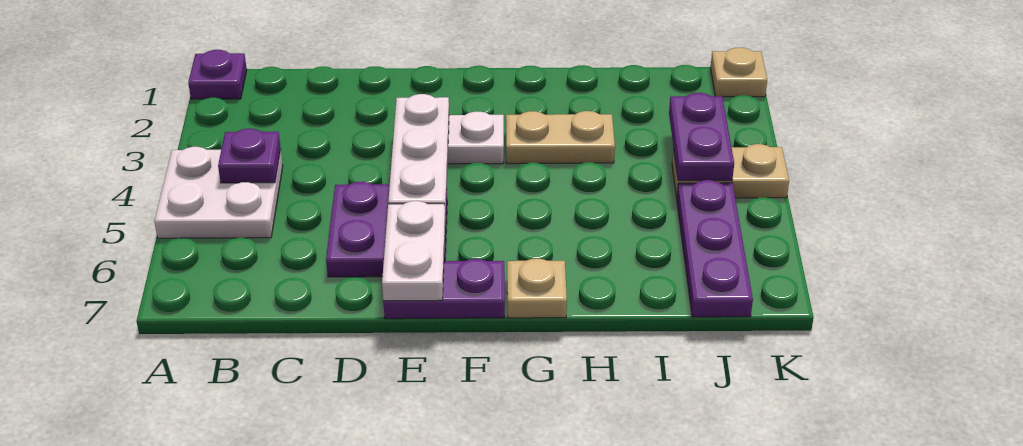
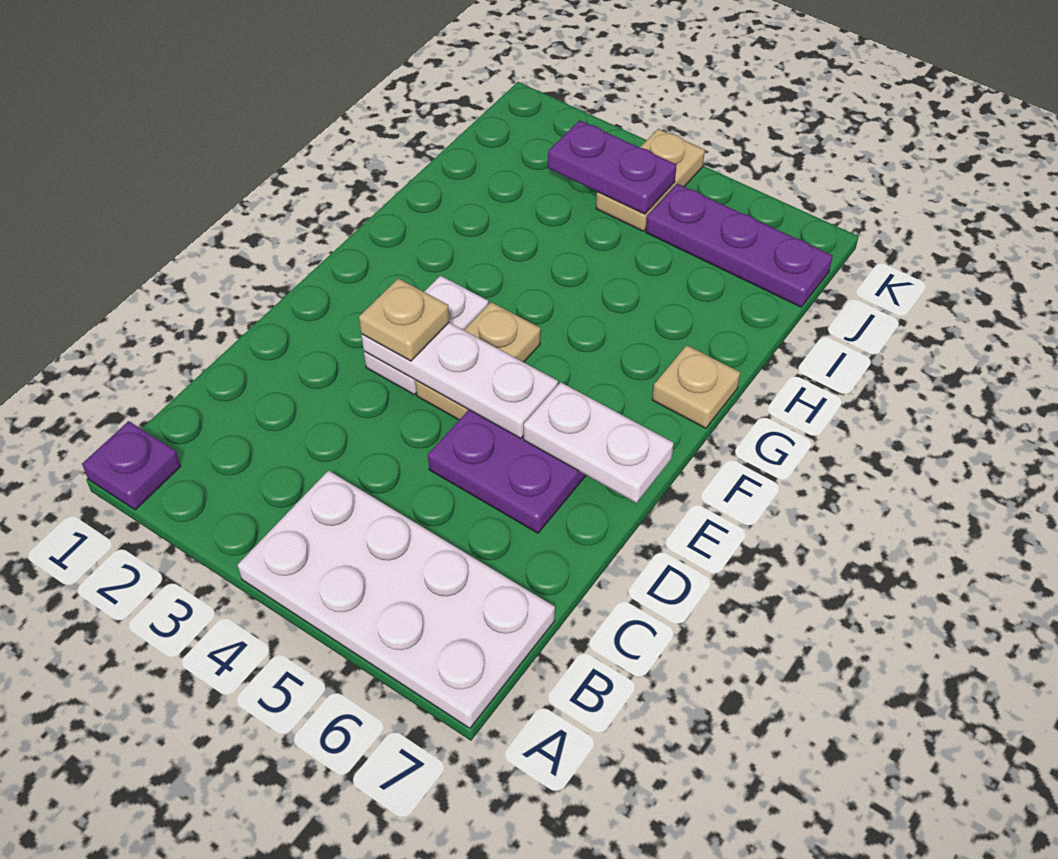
white 2x2 plate [154,147,283,238] -> white 2x4 plate [238,471,555,728]
purple 1x1 plate [218,129,281,183] -> none
purple 1x2 plate [383,259,505,319] -> none
tan 1x2 plate [506,111,615,164] -> tan 1x2 plate moved to [415,302,541,420]
tan 1x1 plate [711,48,767,97] -> tan 1x1 plate moved to [359,278,449,361]

